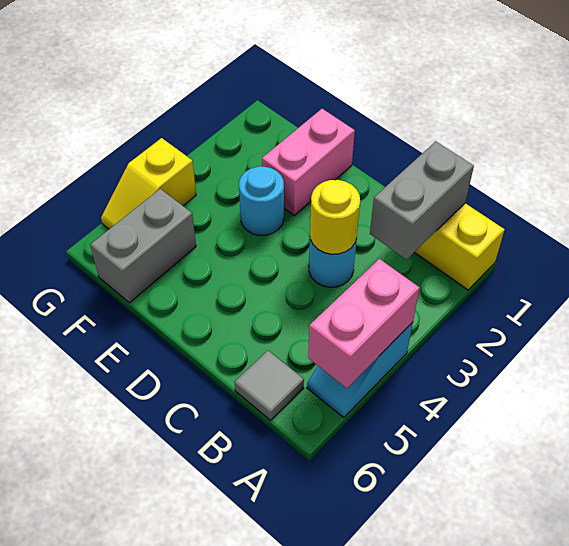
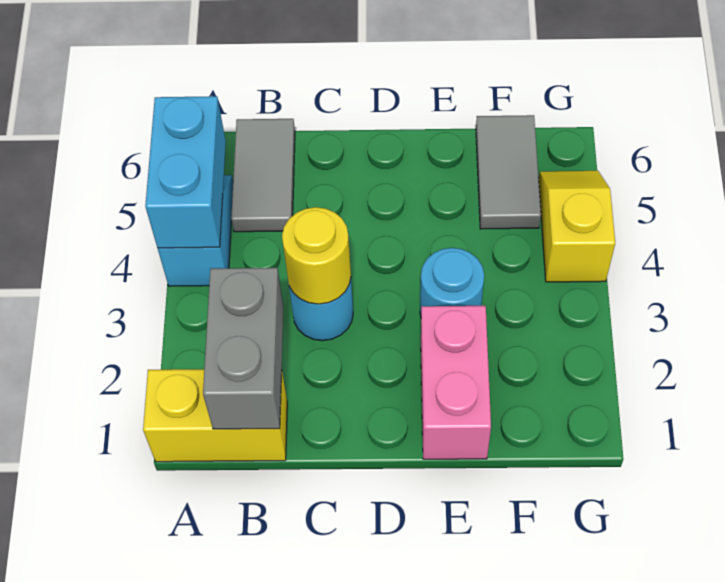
pink 1x2 brick [308,259,420,388] -> cyan 1x2 brick [145,96,226,248]
grey 1x1 tile [234,351,304,420] -> grey 1x2 tile [231,119,295,232]
grey 1x2 brick [90,189,196,303] -> grey 1x2 tile [476,115,541,229]

